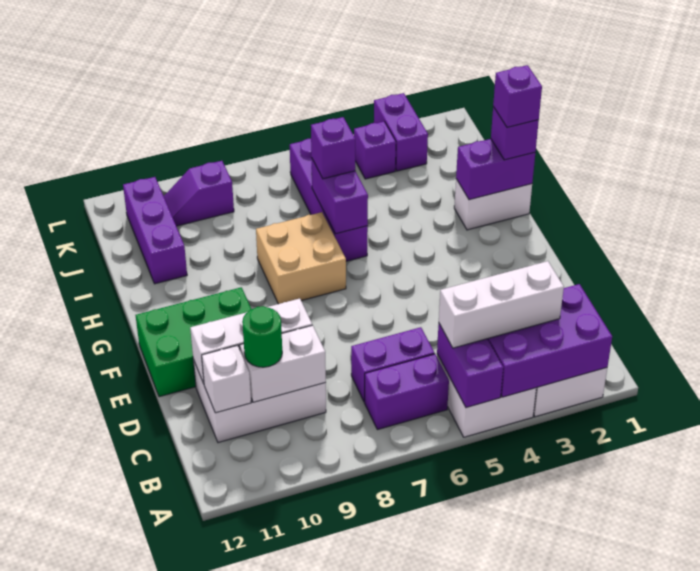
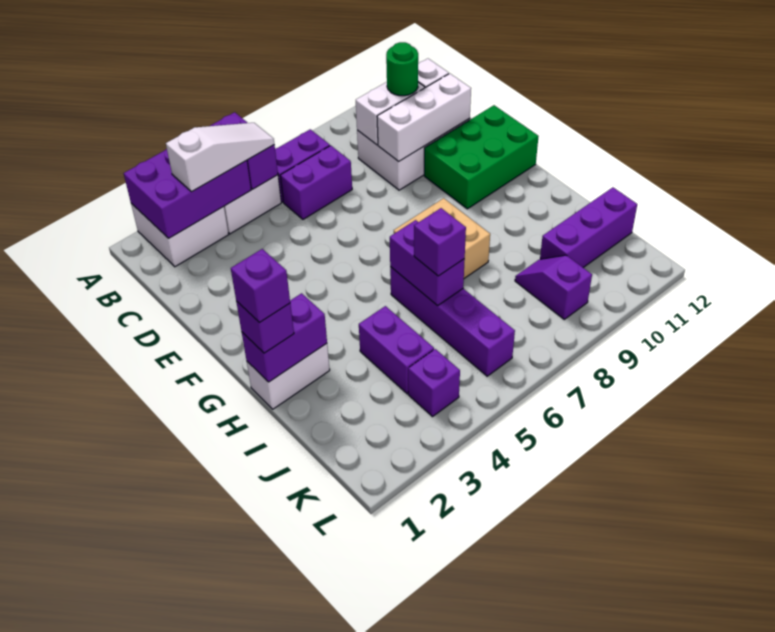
white 1x3 brick [439,261,564,348] -> white 1x3 slope [166,123,274,192]
purple 1x3 brick [123,177,187,284] -> purple 1x3 brick turned to [540,187,637,267]
purple 1x2 brick [374,93,428,171] -> purple 1x2 brick moved to [359,306,434,394]
purple 1x2 slope [164,161,234,226] -> purple 1x2 slope turned to [515,255,592,319]

